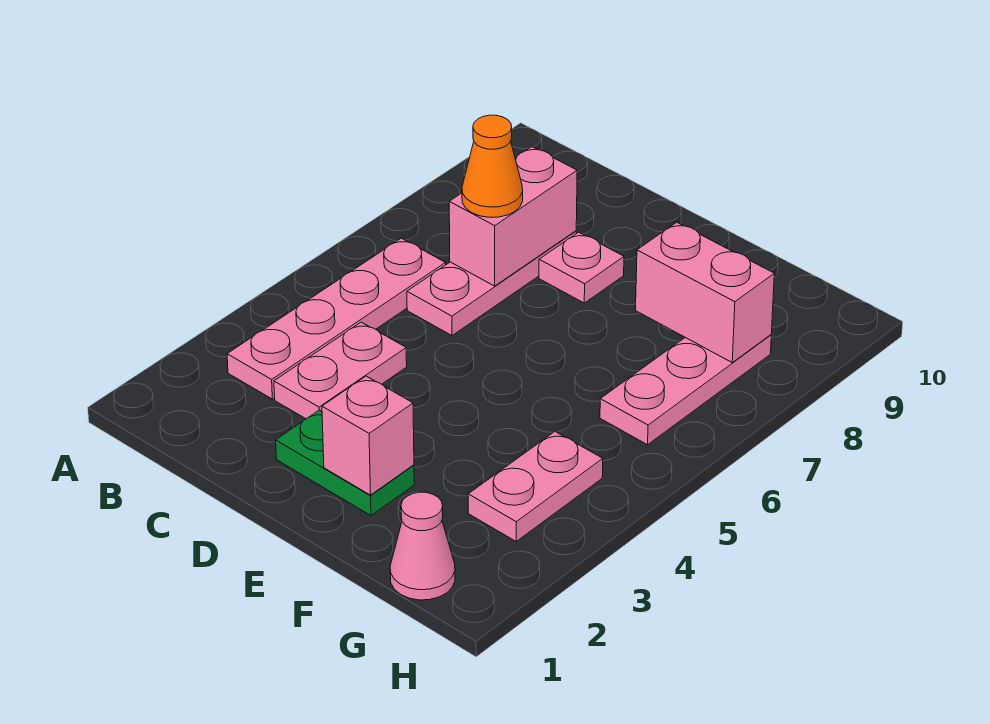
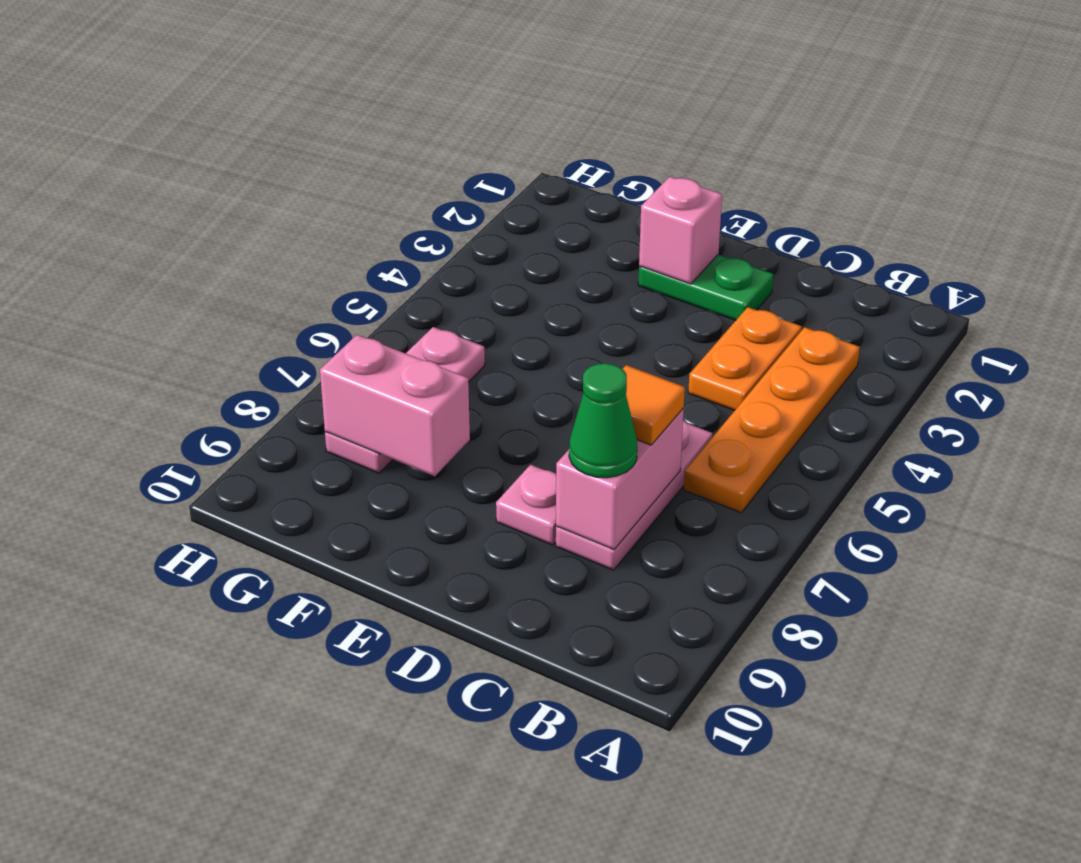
pink 1x4 plate [227,238,446,399] -> orange 1x4 plate [684,327,860,513]
pink 1x2 plate [274,322,407,419] -> orange 1x2 plate [688,307,802,411]
orange 1x1 cone [462,115,523,217] -> orange 1x1 tile [623,365,685,445]
none -> green 1x1 cone [569,363,637,478]
pink 1x1 cone [390,492,455,600] -> none
pink 1x2 plate [468,432,603,541] -> none

